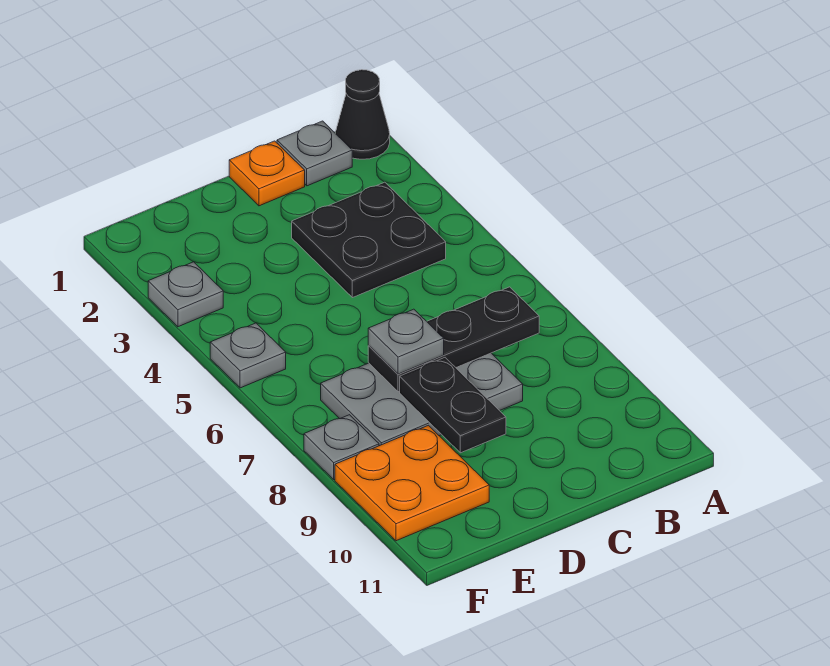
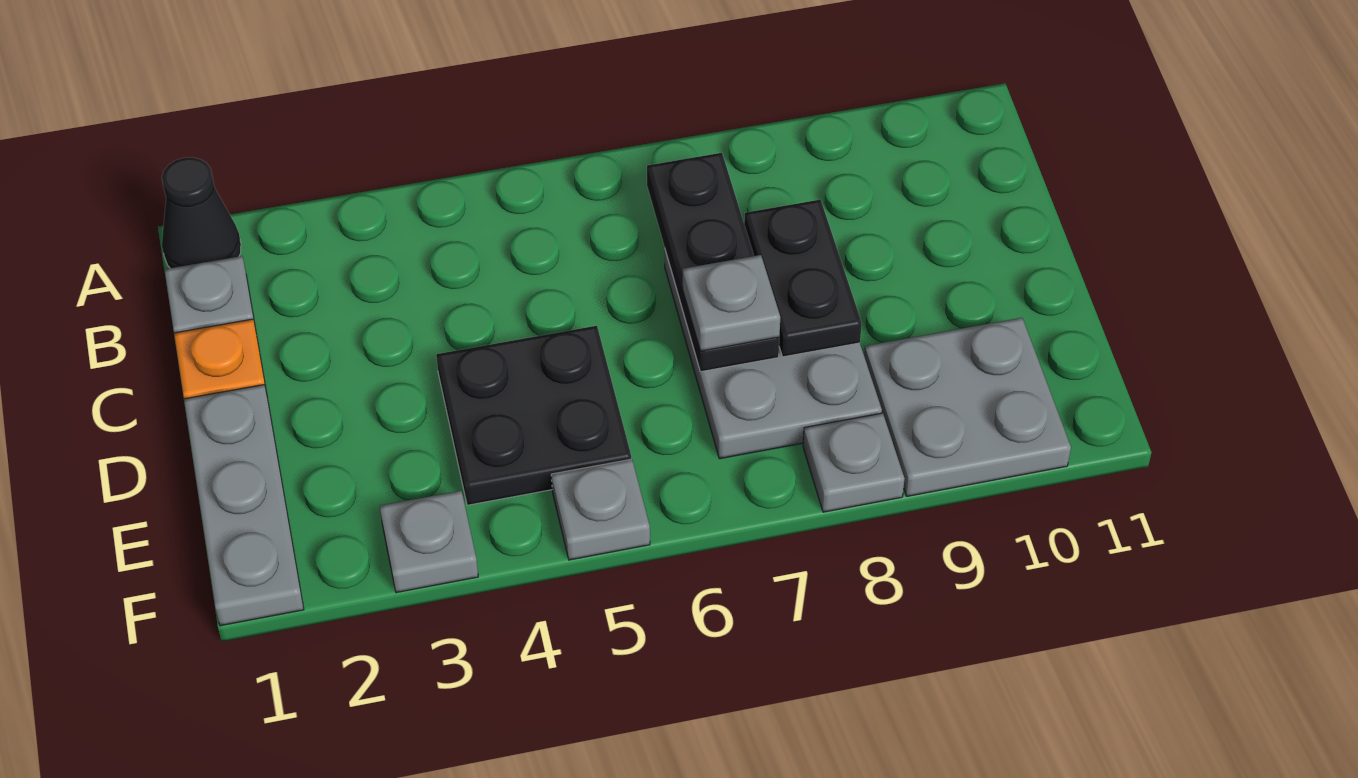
black 2x2 plate [292,182,446,298] -> black 2x2 plate moved to [436,326,631,505]
none -> grey 1x3 plate [184,385,304,626]
black 1x2 plate [400,358,506,453] -> black 1x2 plate turned to [744,200,862,357]
orange 2x2 plate [335,425,489,541] -> grey 2x2 plate [864,318,1071,496]

